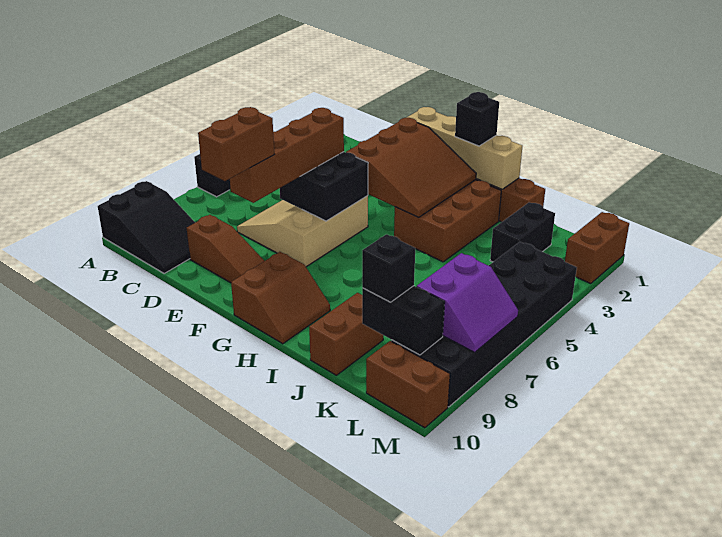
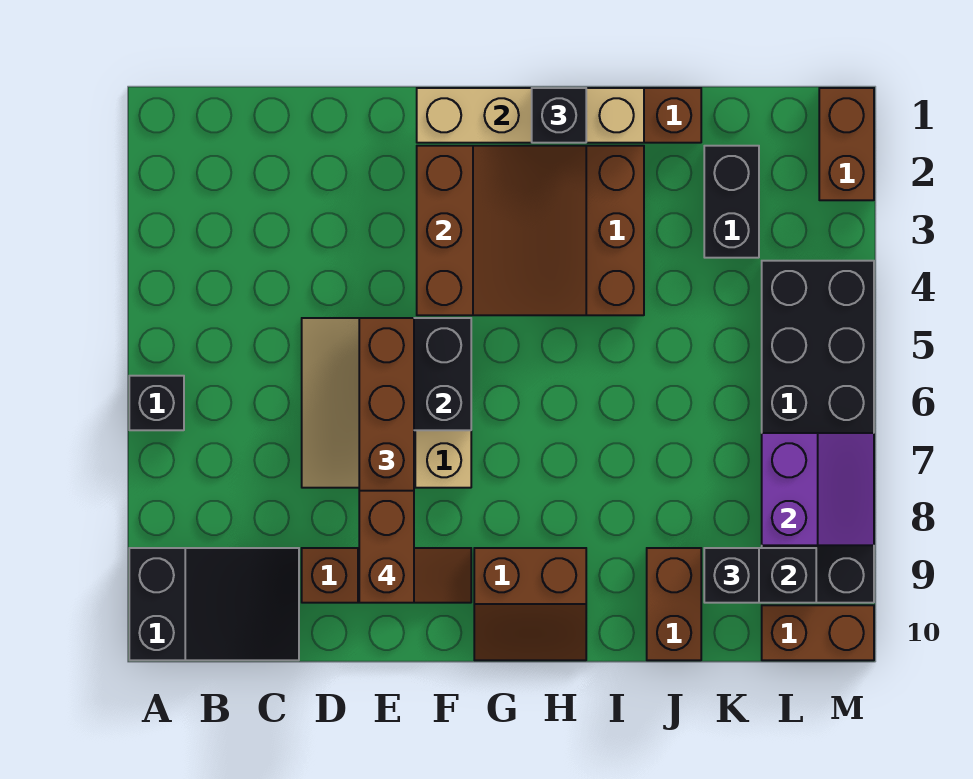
brown 2x2 slope [231,252,330,344] -> brown 2x2 slope turned to [474,548,586,660]

